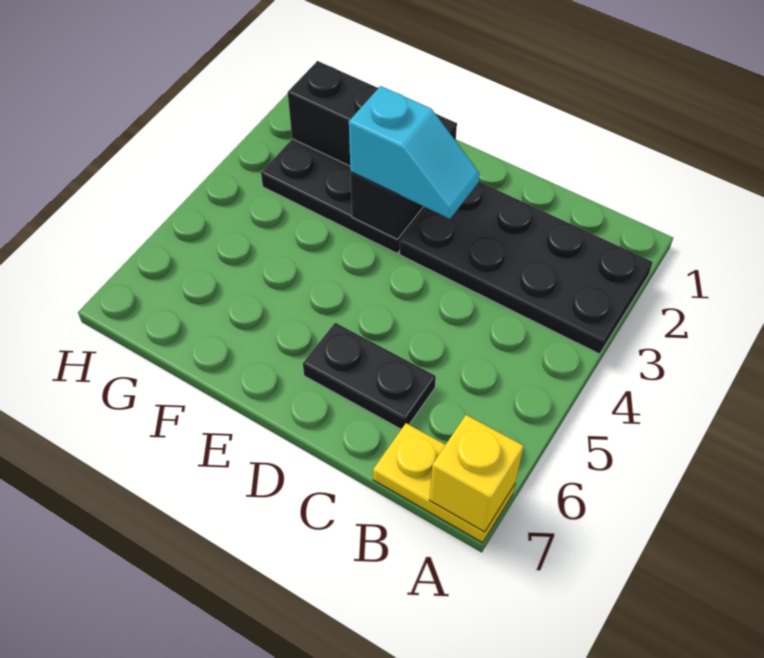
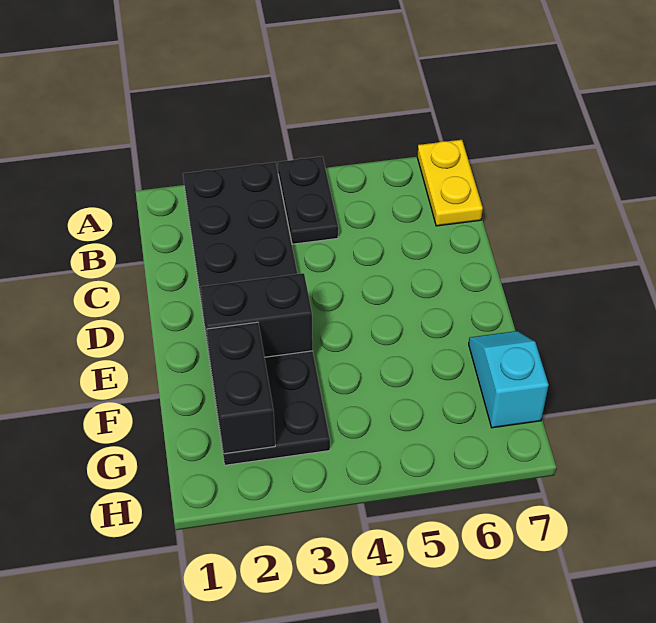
yellow 1x1 brick [429,415,524,532] -> none
black 1x2 plate [303,323,436,429] -> black 1x2 plate moved to [278,157,338,244]
cyan 1x2 slope [349,86,480,219] -> cyan 1x2 slope moved to [469,331,549,428]

